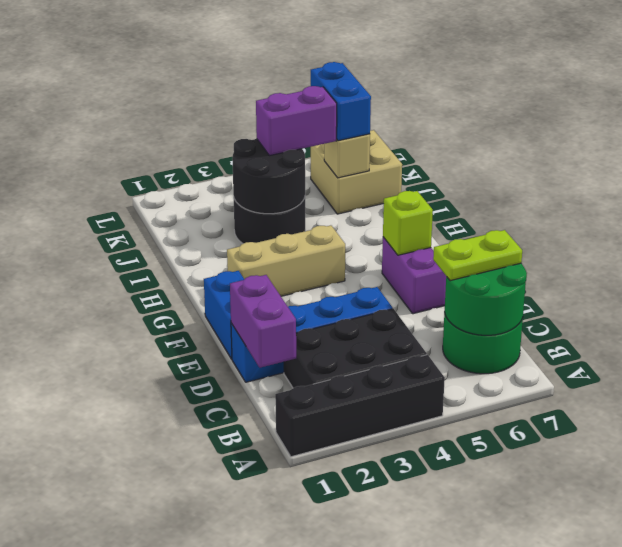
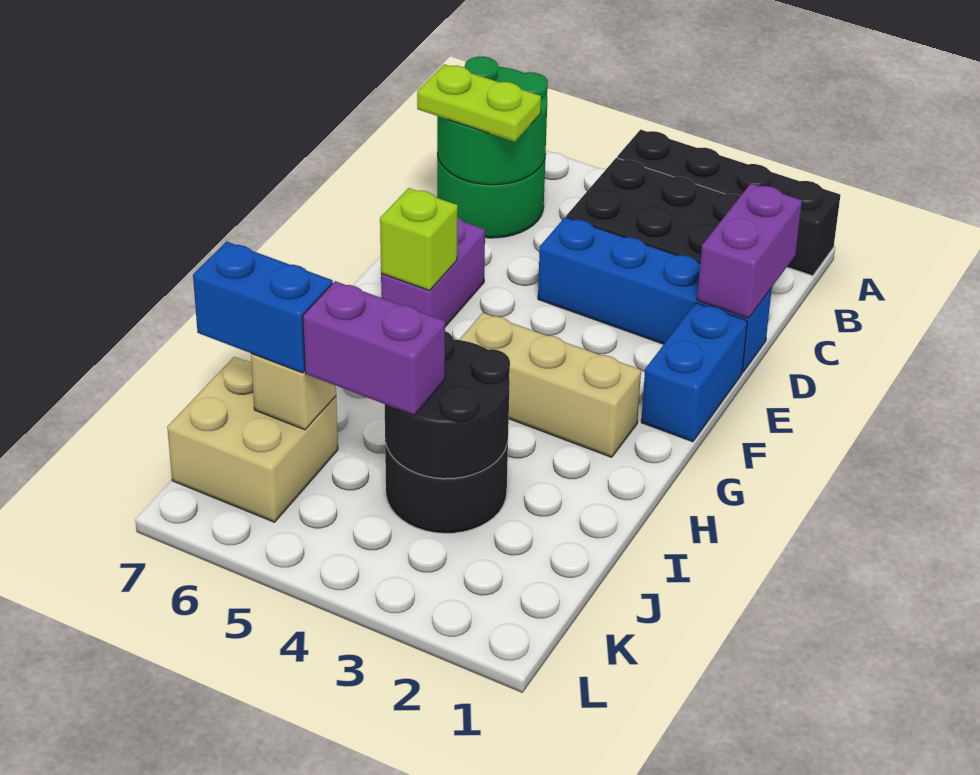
blue 1x2 brick [311,62,371,141] -> blue 1x2 brick turned to [193,242,333,373]

